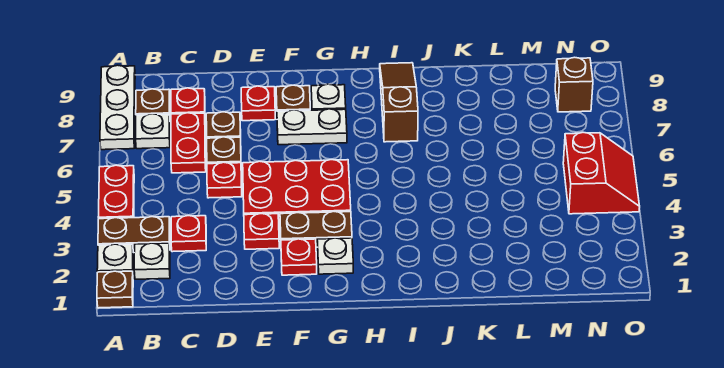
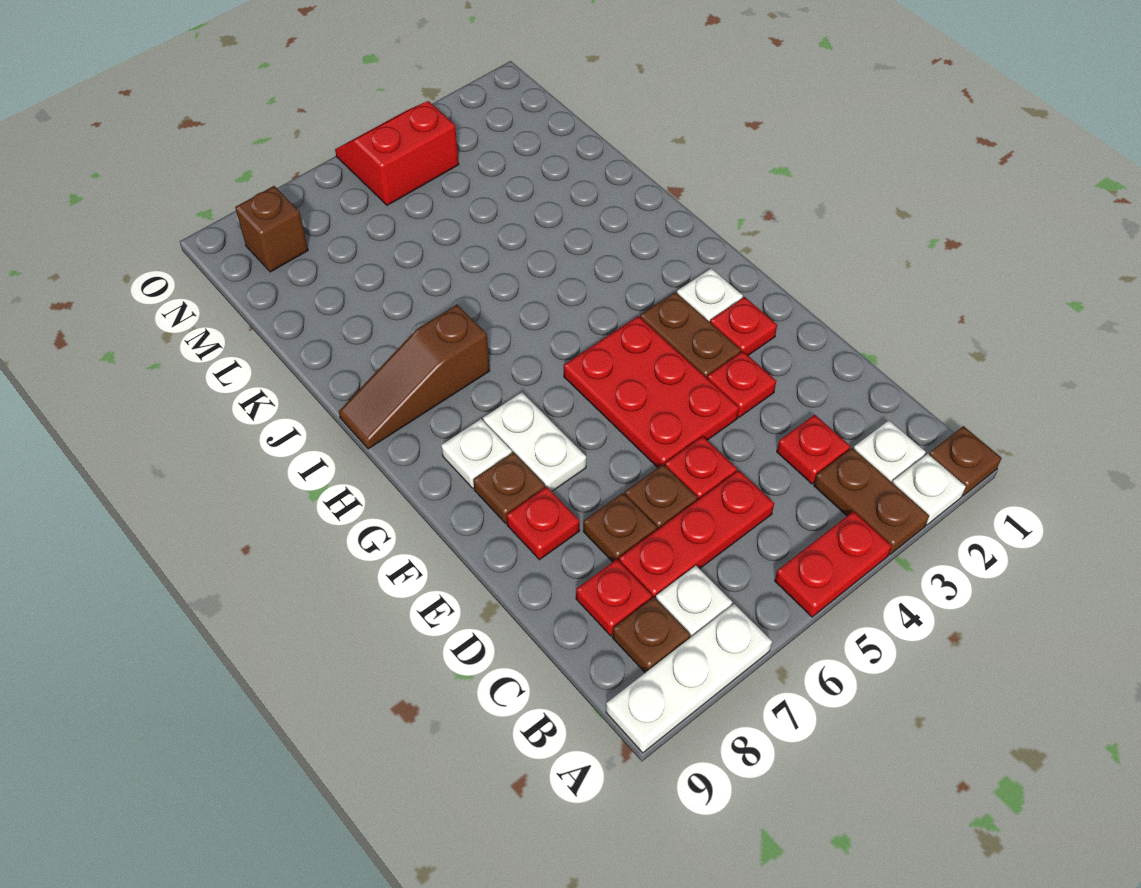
red 1x2 plate [171,113,206,173] -> red 1x3 plate [619,470,774,599]

